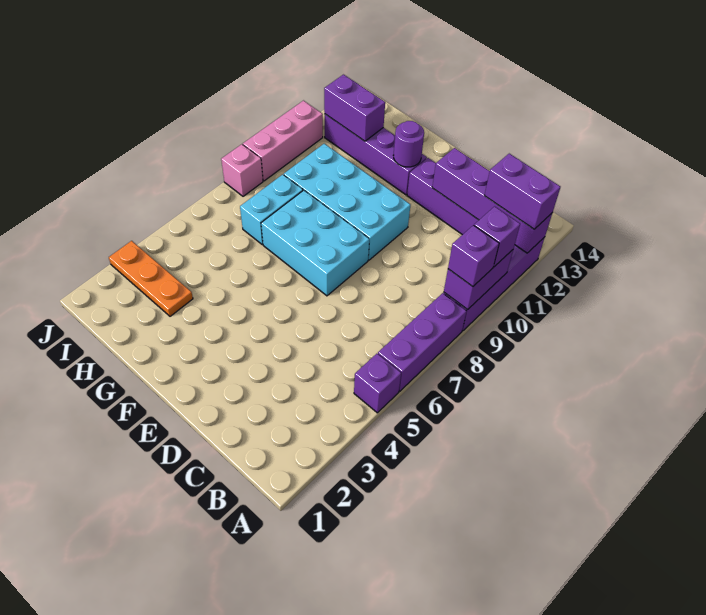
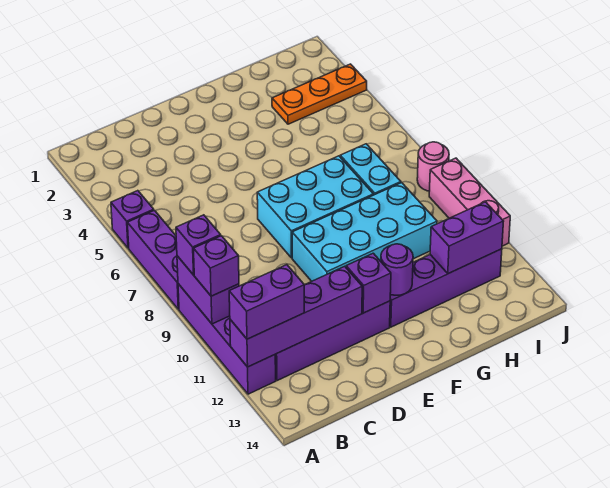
none -> purple 1x1 brick [346,253,391,313]
pink 1x1 brick [221,144,263,196] -> pink 1x1 round brick [417,142,449,191]

